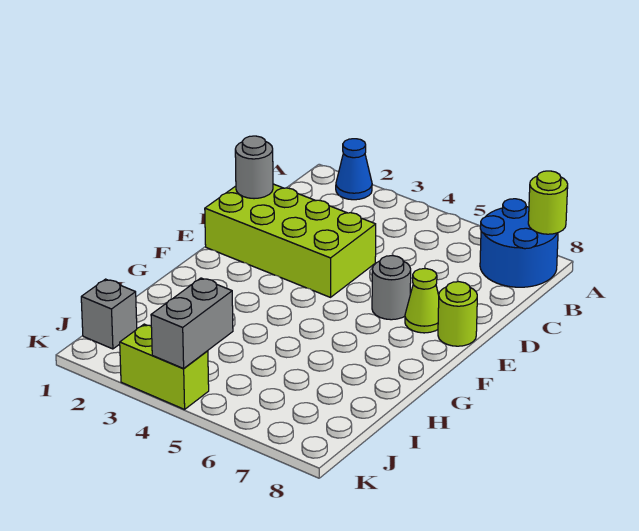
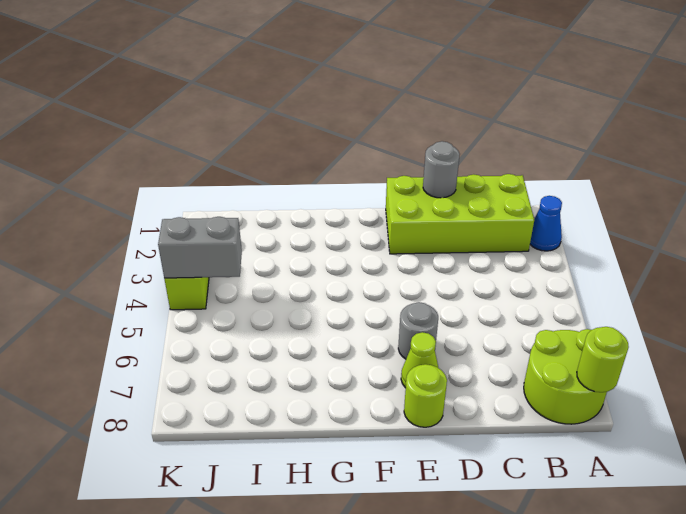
blue 2x2 round brick [480,199,558,287] -> lime 2x2 round brick [524,329,607,424]
lime 2x4 brick [205,184,376,297] -> lime 2x4 brick turned to [386,174,534,254]
grey 1x1 brick [81,279,137,349] -> none

